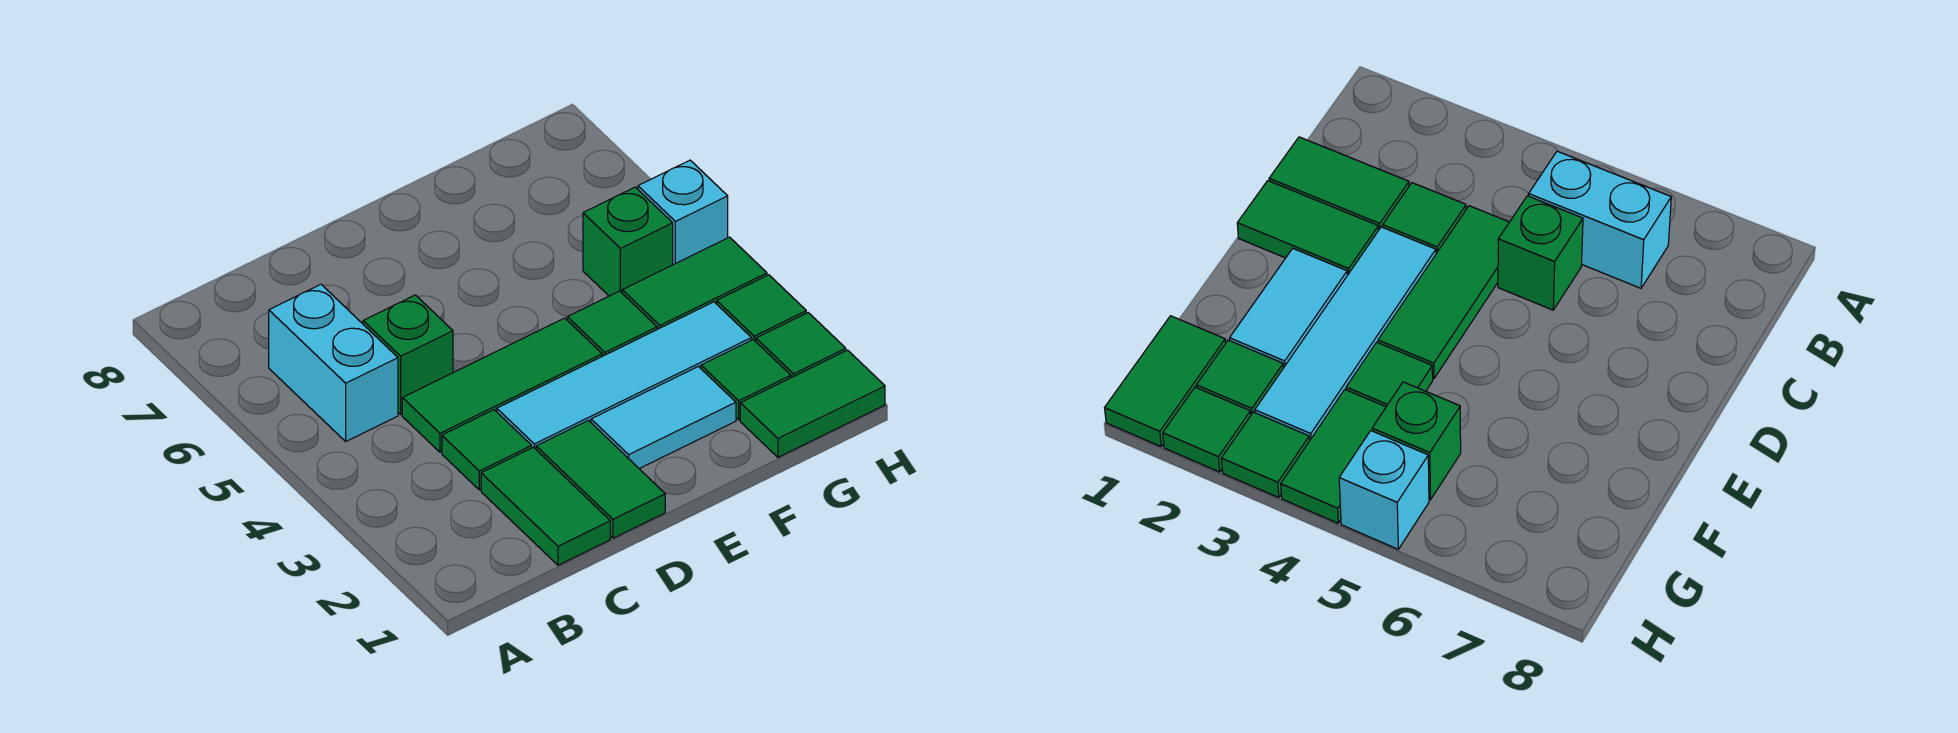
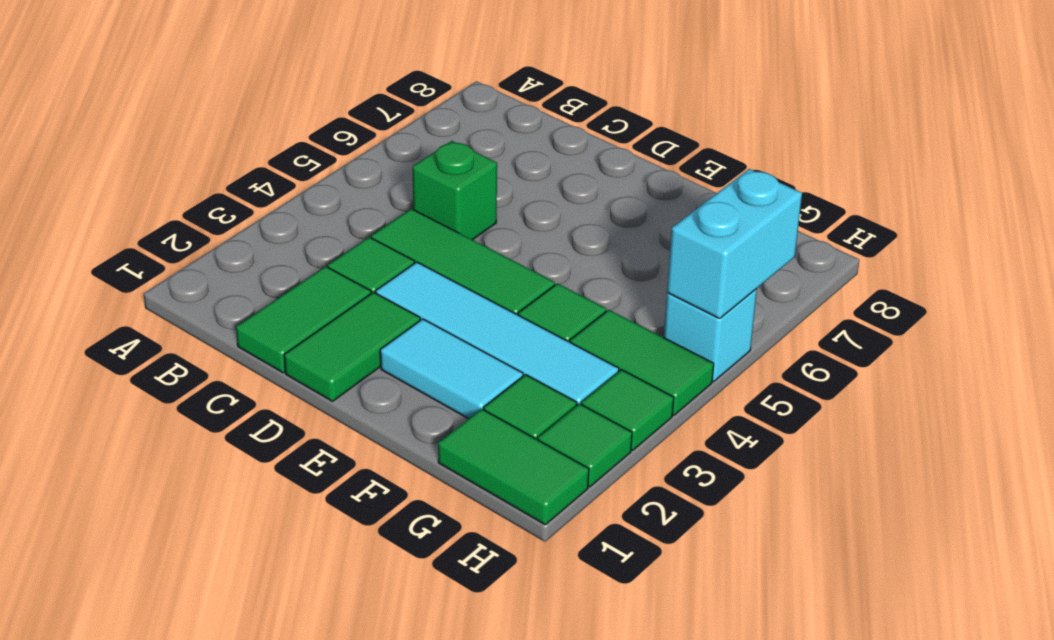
cyan 1x2 brick [269,284,398,441] -> cyan 1x2 brick moved to [667,169,802,319]
green 1x1 brick [583,187,673,296] -> none

